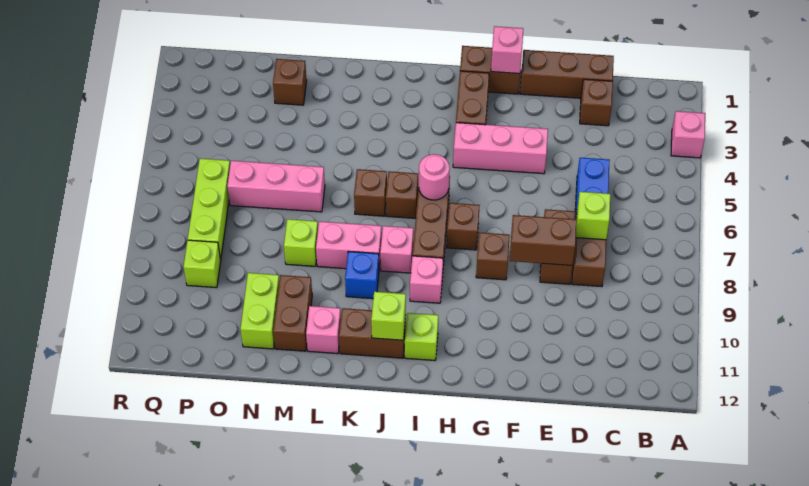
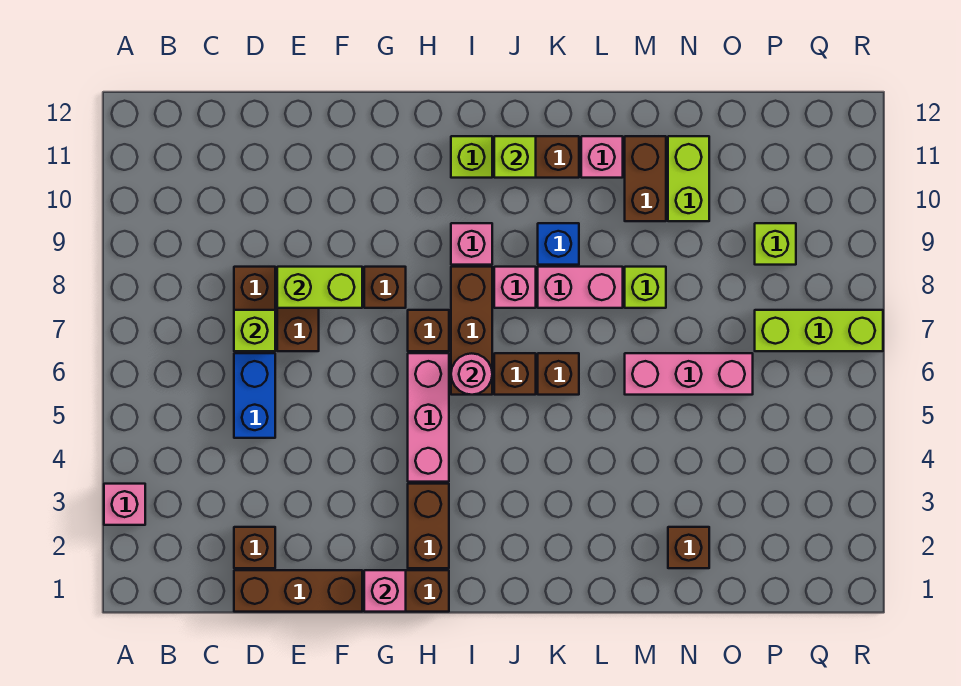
brown 1x2 brick [510,215,577,266] -> lime 1x2 brick [277,267,362,308]
pink 1x3 brick [453,123,548,174] -> pink 1x3 brick turned to [408,353,449,482]
lime 1x3 brick [188,159,230,259] -> lime 1x3 brick turned to [755,310,883,351]

